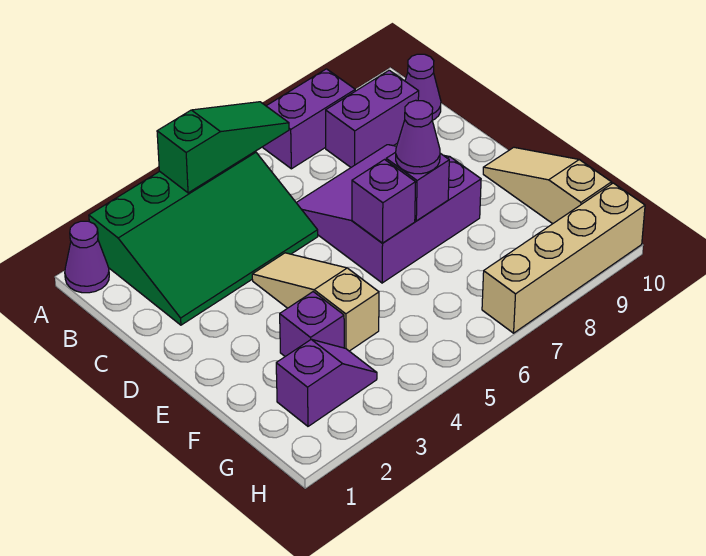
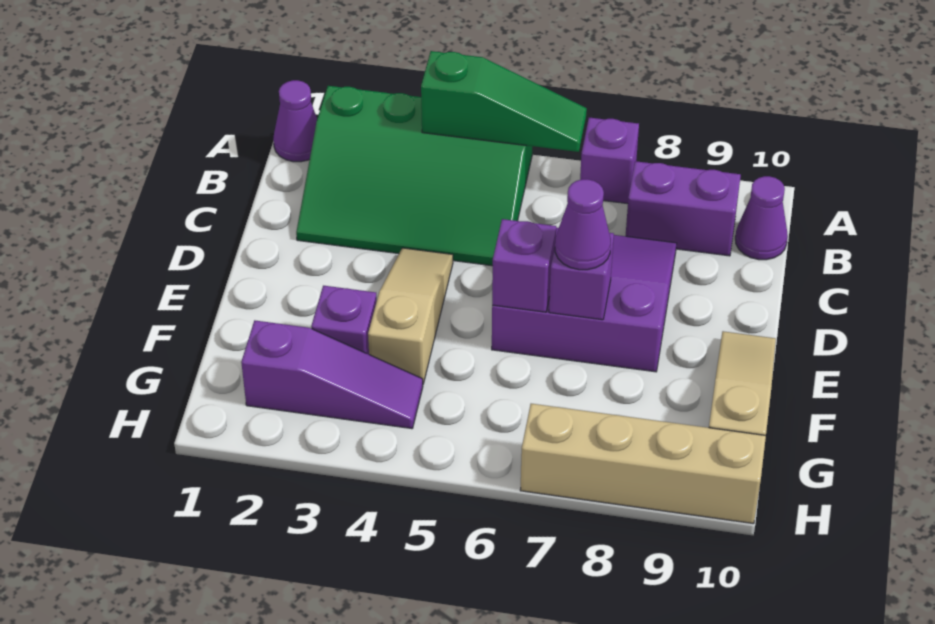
purple 1x2 brick [263,69,355,169] -> purple 1x1 brick [580,118,639,204]
purple 1x2 slope [276,339,377,426] -> purple 1x3 slope [241,320,423,429]

